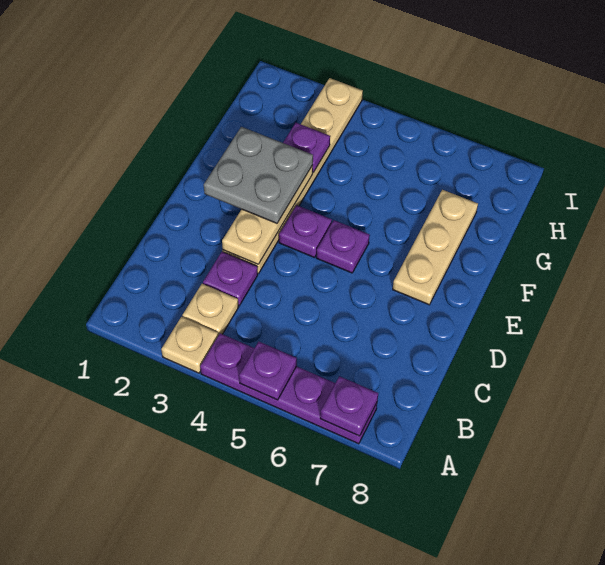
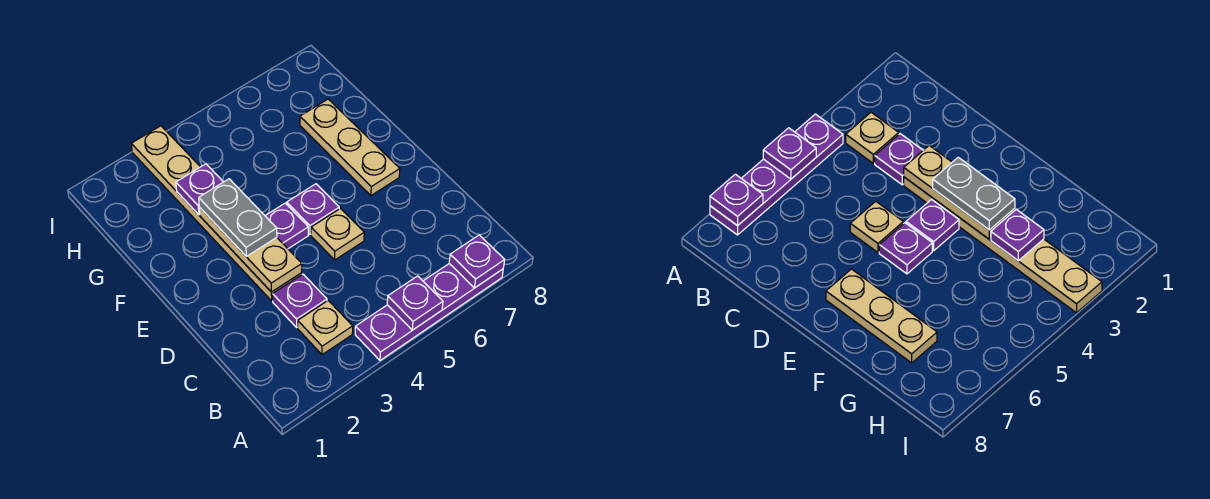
tan 1x1 plate [161,317,218,373] -> tan 1x1 plate moved to [311,209,364,260]
grey 2x2 plate [204,127,313,223] -> grey 1x2 plate [199,179,277,256]

